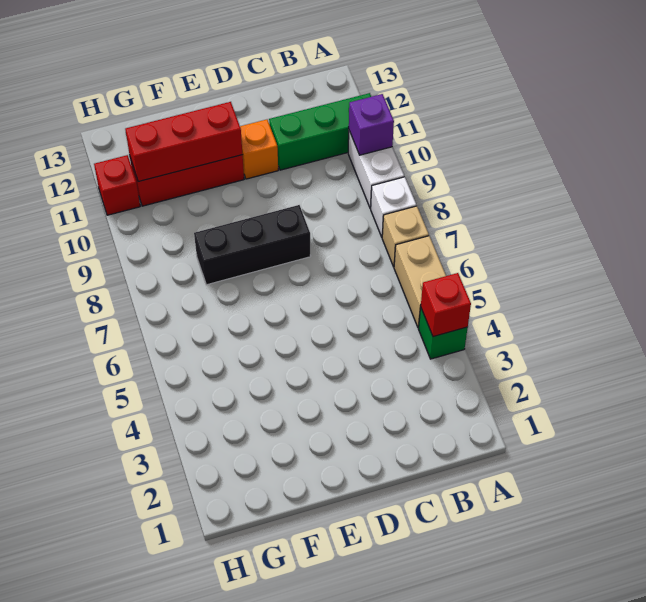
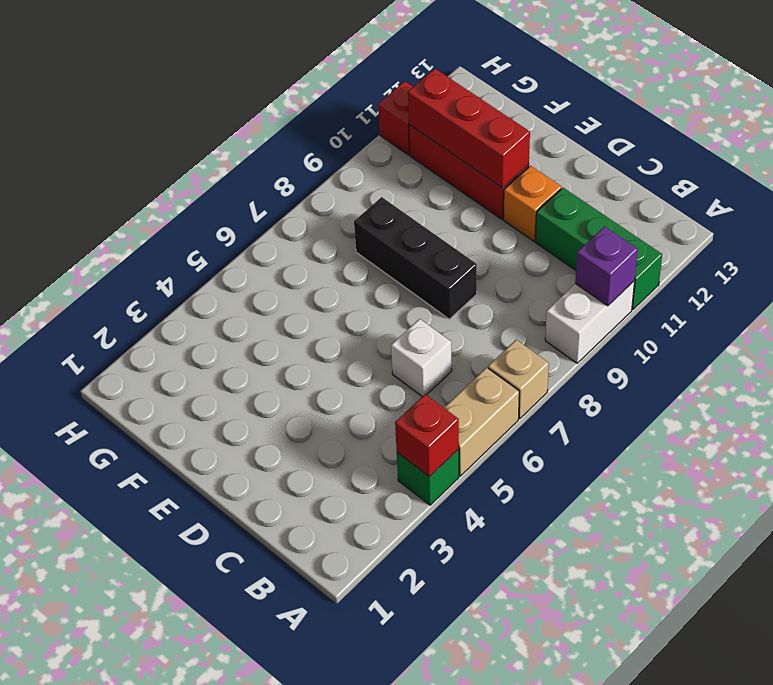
white 1x1 brick [371,177,416,237] -> white 1x1 brick moved to [391,319,452,397]

